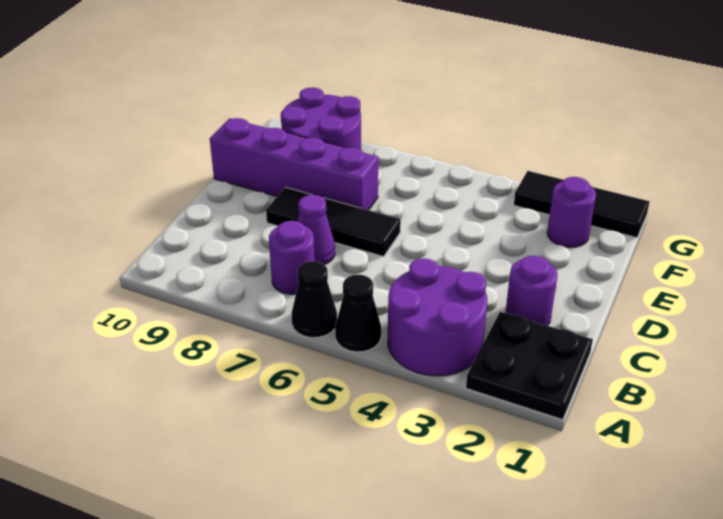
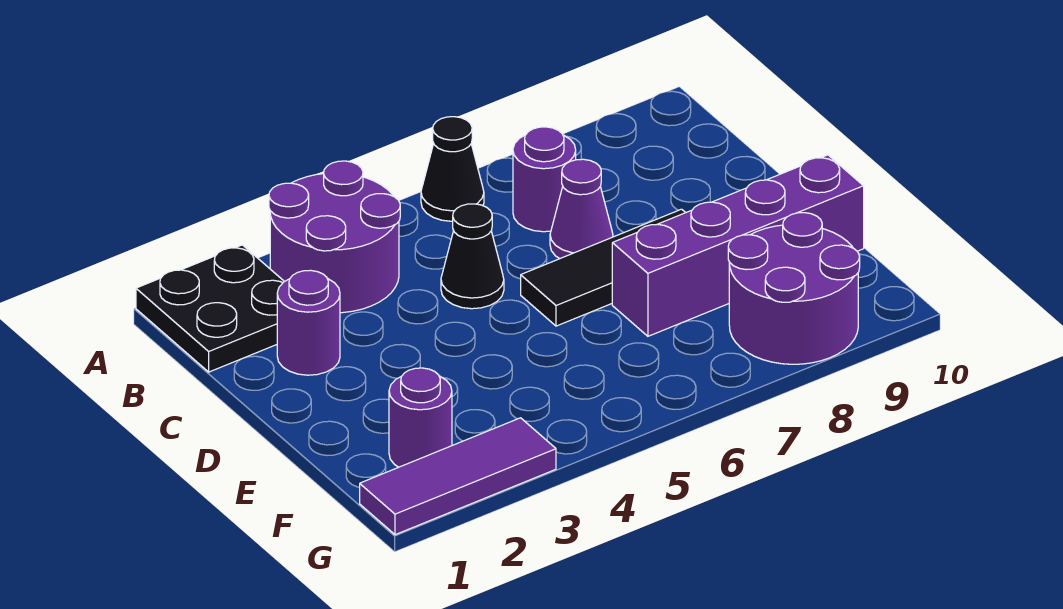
black 1x1 cone [335,275,381,352] -> black 1x1 cone moved to [441,204,504,309]
black 1x3 tile [514,171,650,238] -> purple 1x3 tile [360,418,556,535]

